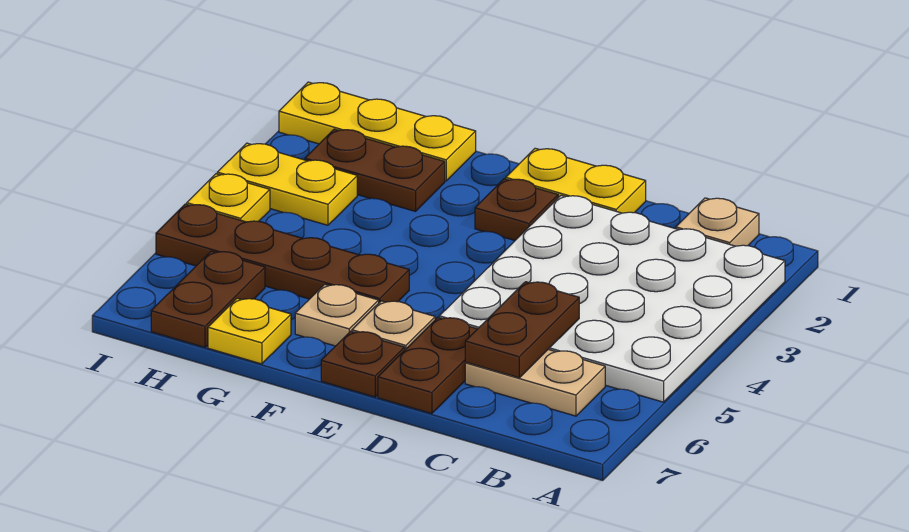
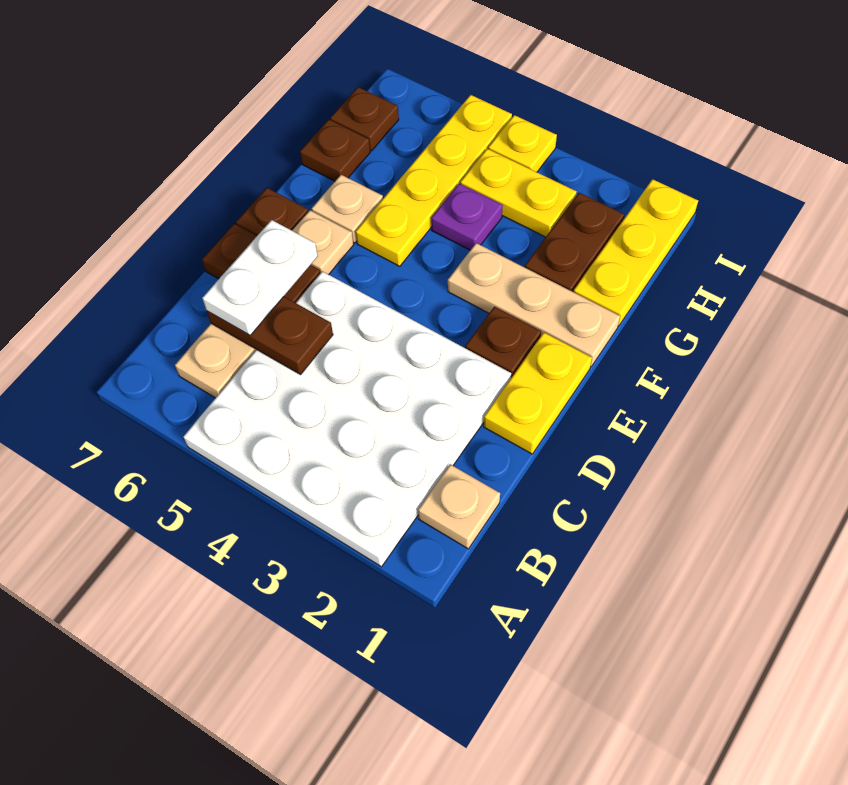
none -> white 1x2 plate [202,220,318,335]
none -> tan 1x3 plate [448,243,620,367]
brown 1x4 plate [156,204,409,303] -> yellow 1x4 plate [356,95,512,266]
none -> purple 1x1 plate [431,184,503,250]
yellow 1x1 plate [208,298,291,364] -> brown 1x1 plate [300,120,370,181]
yellow 1x2 plate [217,143,357,225] -> yellow 1x2 plate turned to [460,149,577,237]
brown 1x2 plate [151,251,265,347] -> brown 1x1 plate [330,87,399,151]

